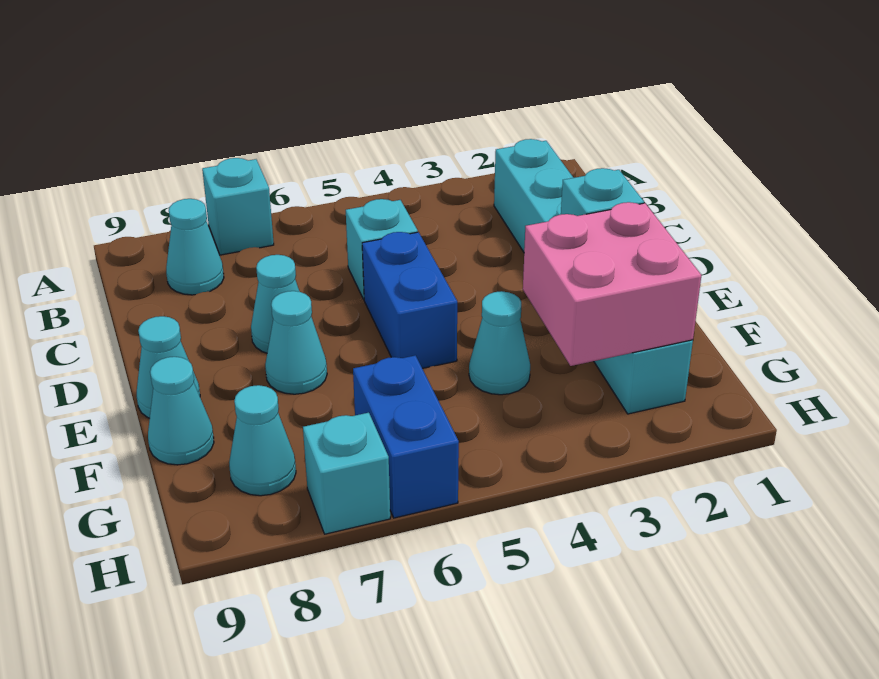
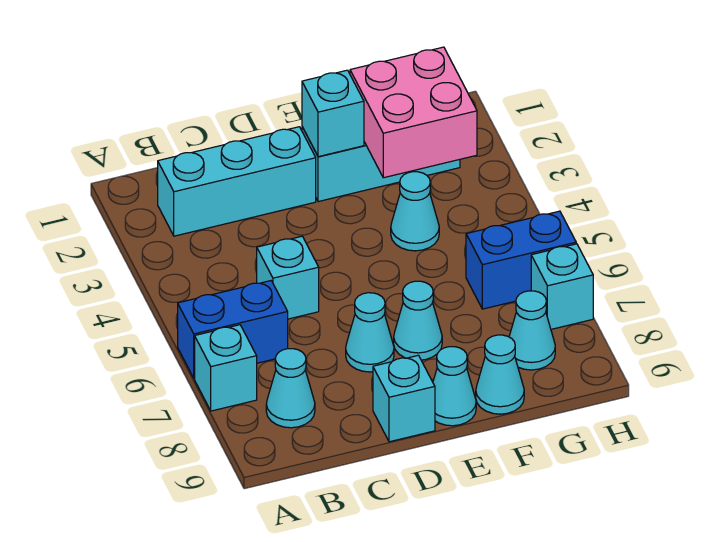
blue 1x2 brick [362,232,457,368] -> blue 1x2 brick moved to [178,281,288,378]
none -> cyan 1x1 brick [373,355,435,442]

